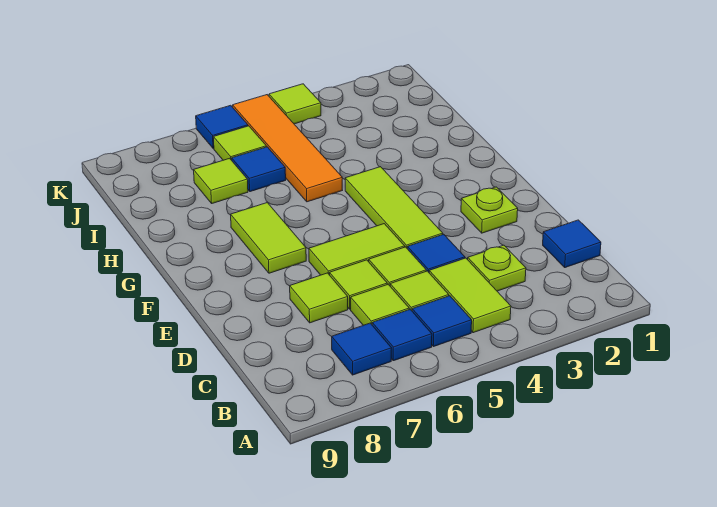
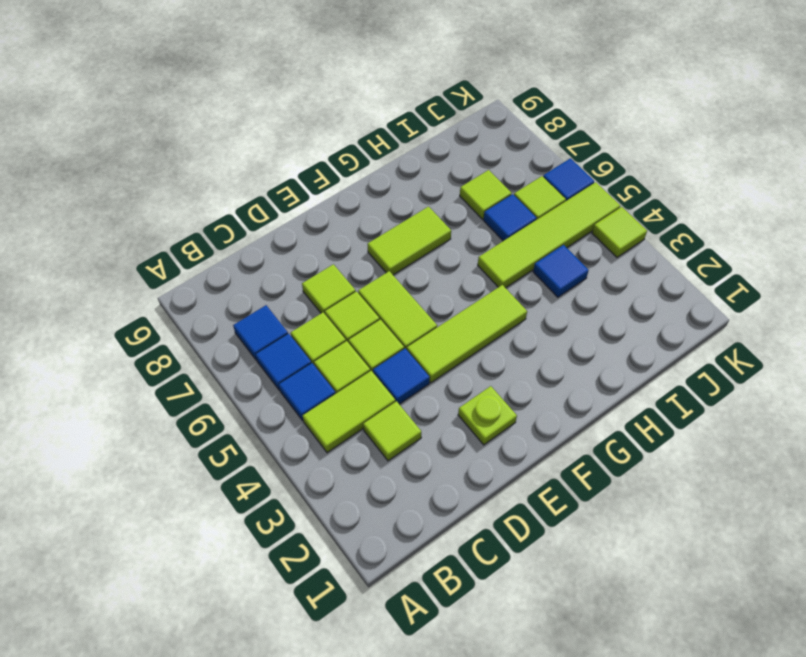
blue 1x1 tile [543,220,601,268] -> blue 1x1 tile moved to [533,245,589,297]
lime 1x1 plate [467,245,526,291] -> lime 1x1 tile [363,401,421,461]
orange 1x4 tile [233,95,342,202] -> lime 1x4 tile [478,182,620,288]

